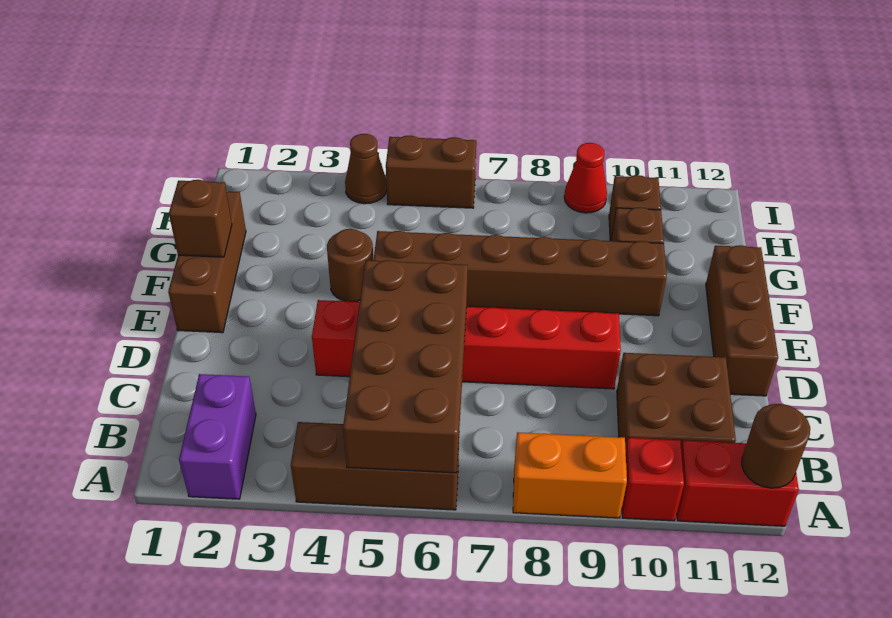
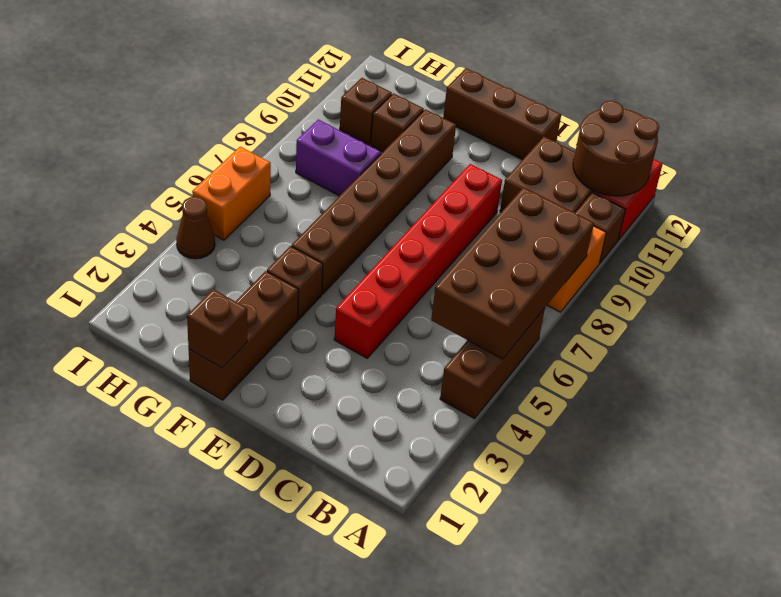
purple 1x2 brick [179,374,256,499] -> purple 1x2 brick moved to [296,119,381,196]
brown 2x4 brick [343,260,468,473] -> brown 2x4 brick turned to [431,188,594,359]
red 1x1 brick [622,438,684,521] -> brown 1x1 brick [575,192,626,263]
brown 1x1 round brick [742,404,810,488] -> brown 2x2 round brick [573,101,659,196]
brown 1x3 brick [168,192,246,333] -> brown 1x3 brick turned to [189,271,298,400]
brown 1x1 round brick [327,229,373,302] -> brown 1x1 brick [267,246,323,320]
brown 1x2 brick [386,136,476,208] -> orange 1x2 brick [192,147,271,240]
red 1x1 cone [564,143,607,213] -> none

